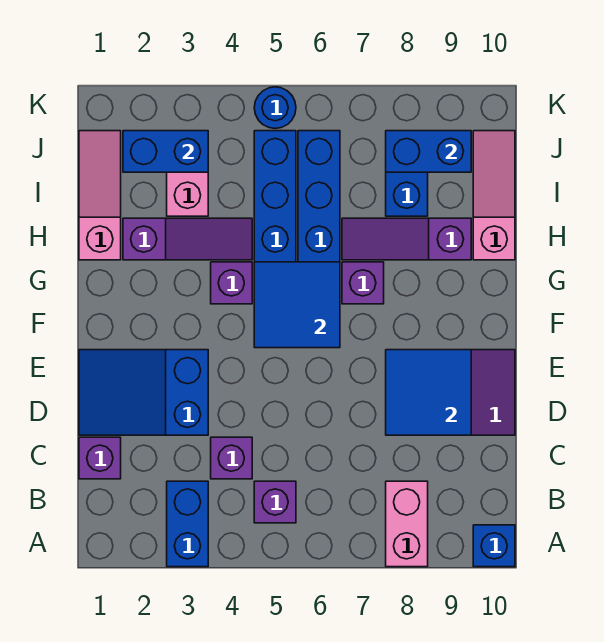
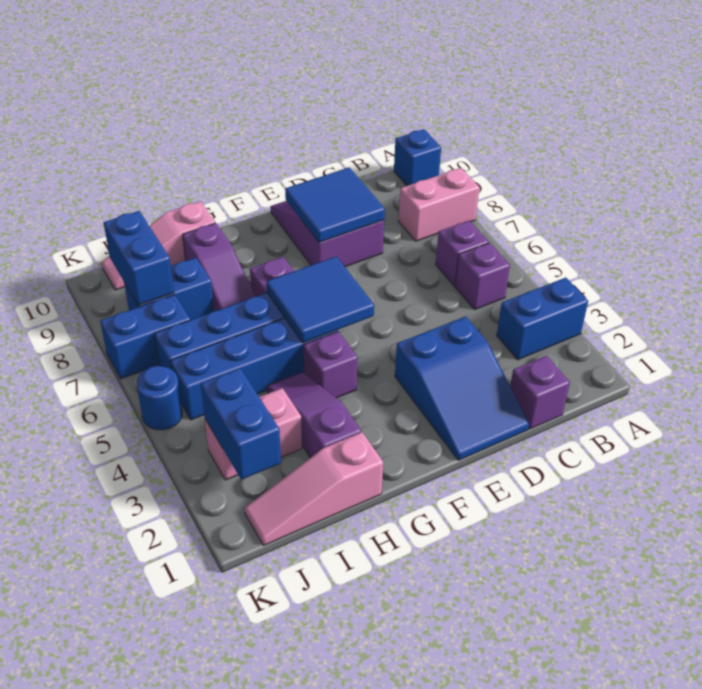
purple 1x1 brick [211,437,252,479] -> purple 1x1 brick moved to [436,221,489,286]
none -> blue 1x2 brick [100,295,190,379]

